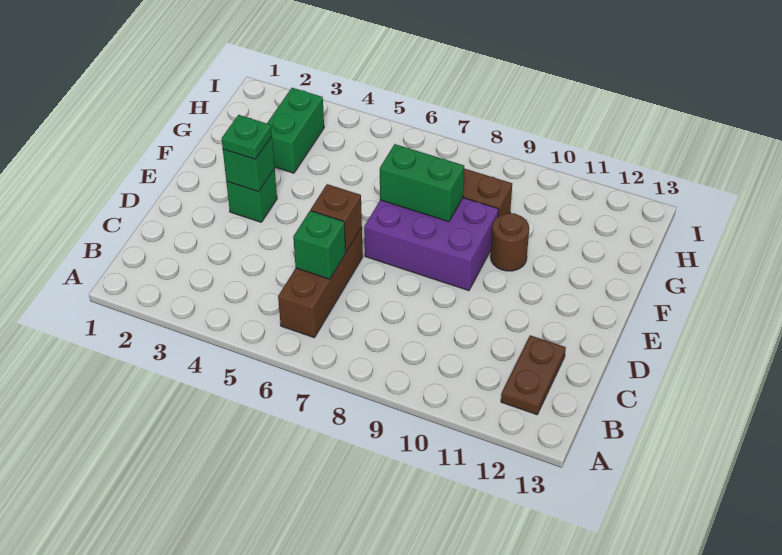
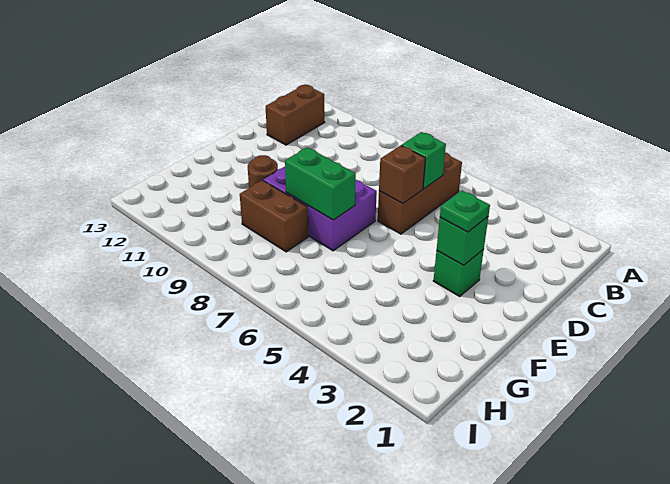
brown 1x2 plate [501,335,566,415] -> brown 1x2 brick [266,85,324,145]
green 1x2 brick [267,88,324,173] -> none

